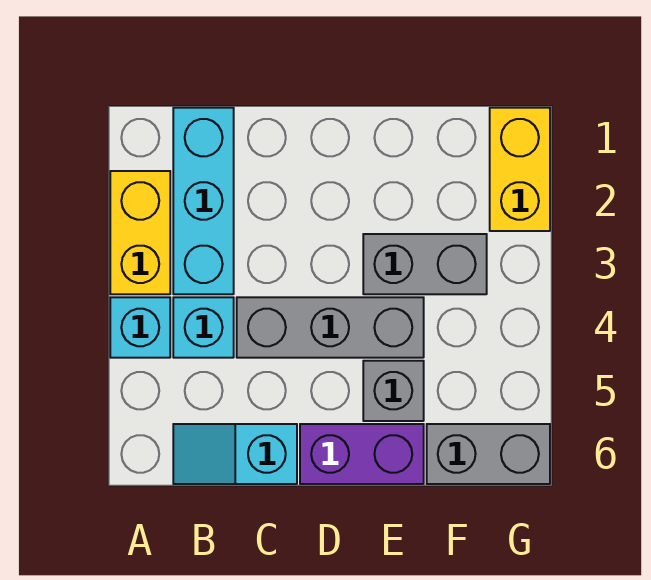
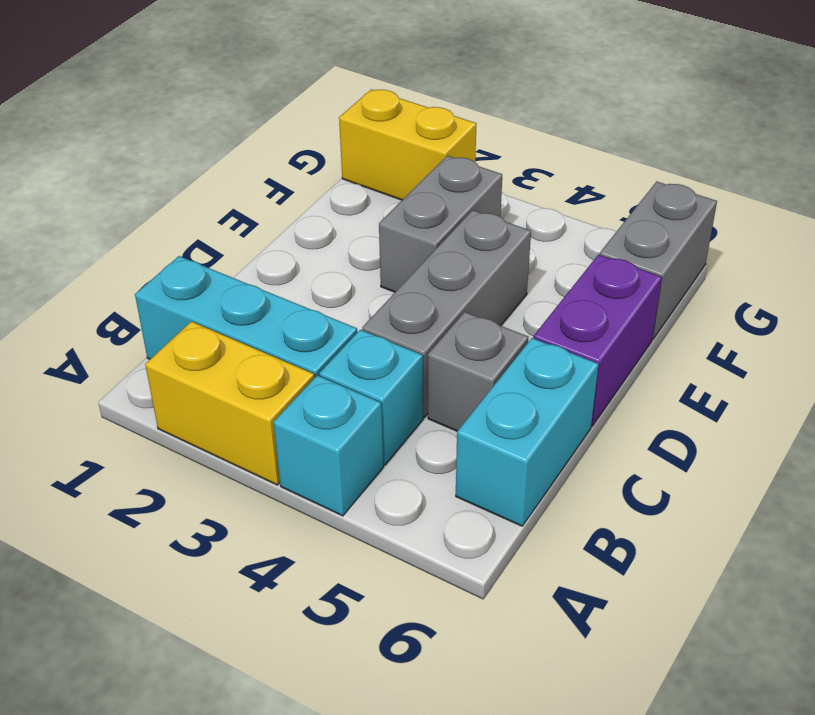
cyan 1x2 slope [173,424,297,484] -> cyan 1x2 brick [456,338,599,526]
grey 1x1 brick [363,361,424,421] -> grey 1x1 brick moved to [428,312,529,431]

